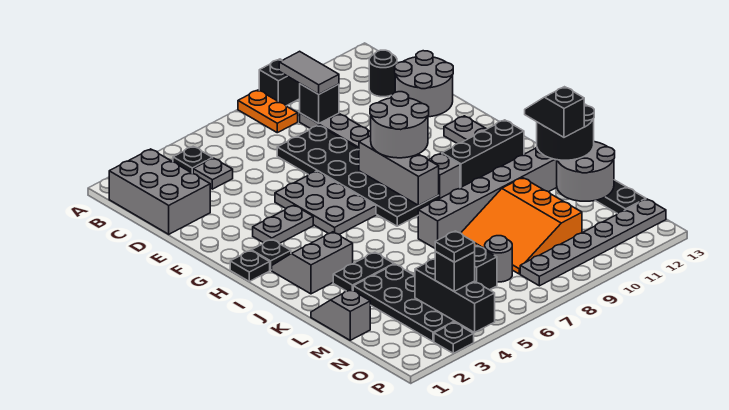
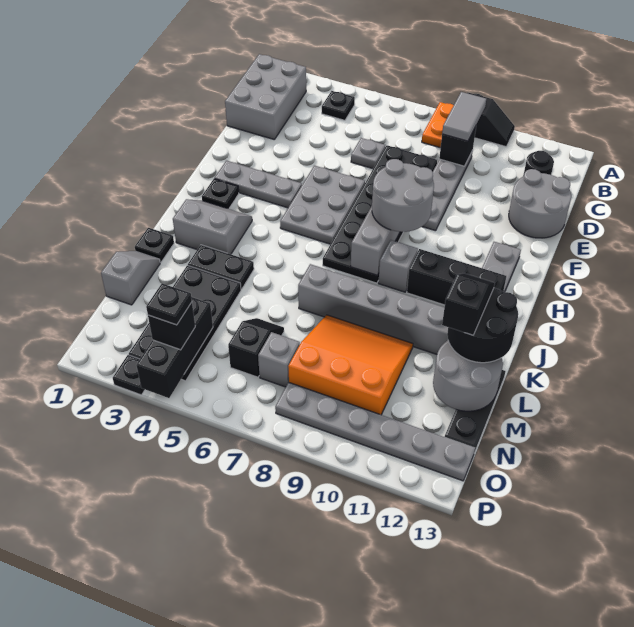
grey 1x1 plate [193,158,233,189] -> grey 1x1 plate moved to [351,138,385,169]
grey 1x2 plate [253,205,313,244] -> grey 1x3 plate [215,161,302,208]
black 1x1 plate [230,251,270,281] -> black 1x1 plate moved to [135,228,174,263]
orange 3x3 slope [461,178,582,274] -> orange 3x3 slope turned to [288,315,413,415]
grey 1x1 round brick [485,236,512,282] -> grey 1x1 brick [258,332,300,387]

